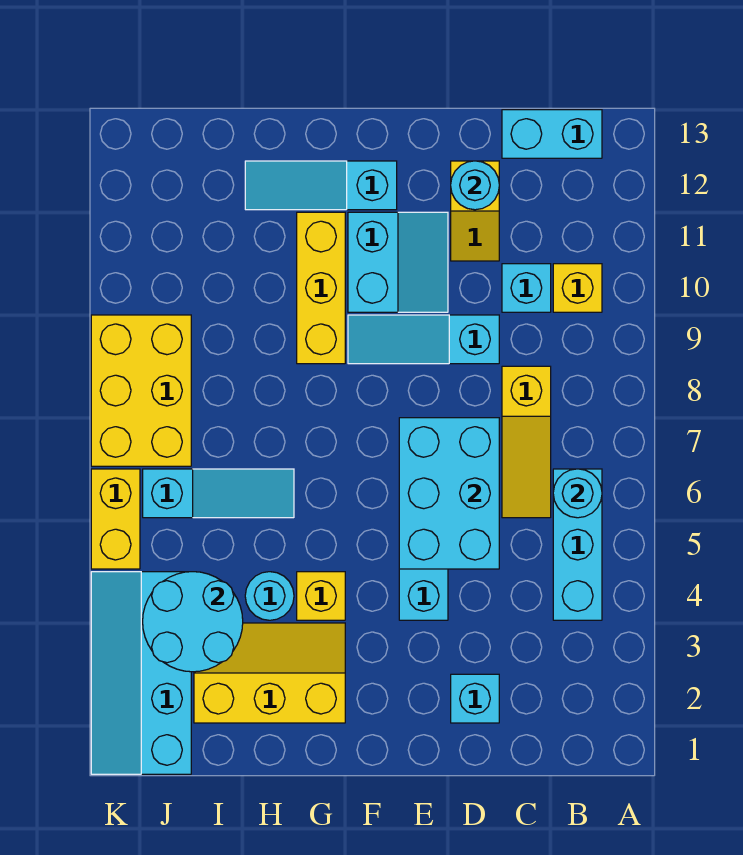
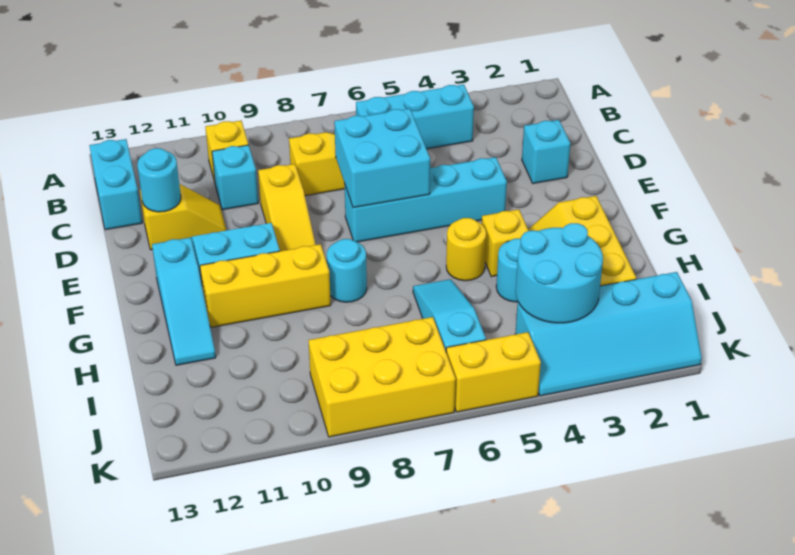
cyan 1x1 round brick [553,469,602,518] -> cyan 1x1 round brick moved to [327,239,367,302]
cyan 2x3 brick [399,418,499,569] -> cyan 2x2 brick [334,109,430,208]
cyan 1x3 slope [348,315,499,364] -> yellow 1x3 slope [258,164,316,251]
none -> yellow 1x1 round brick [446,218,486,281]

